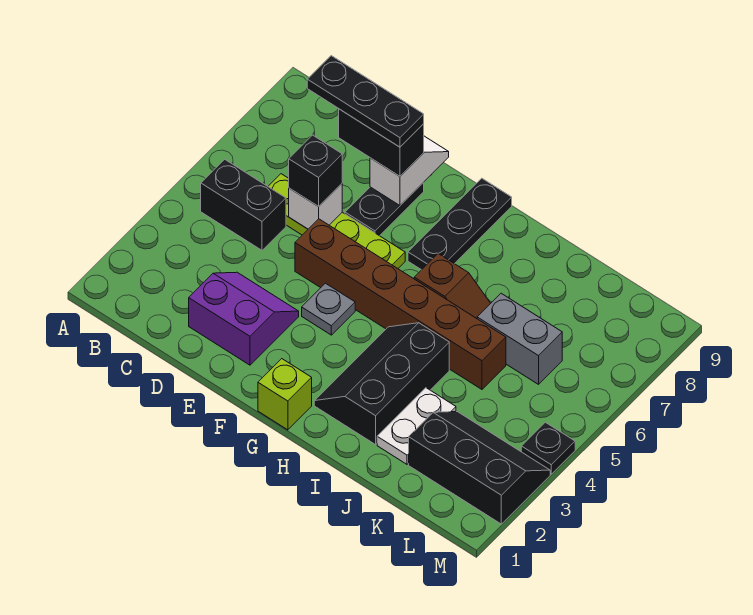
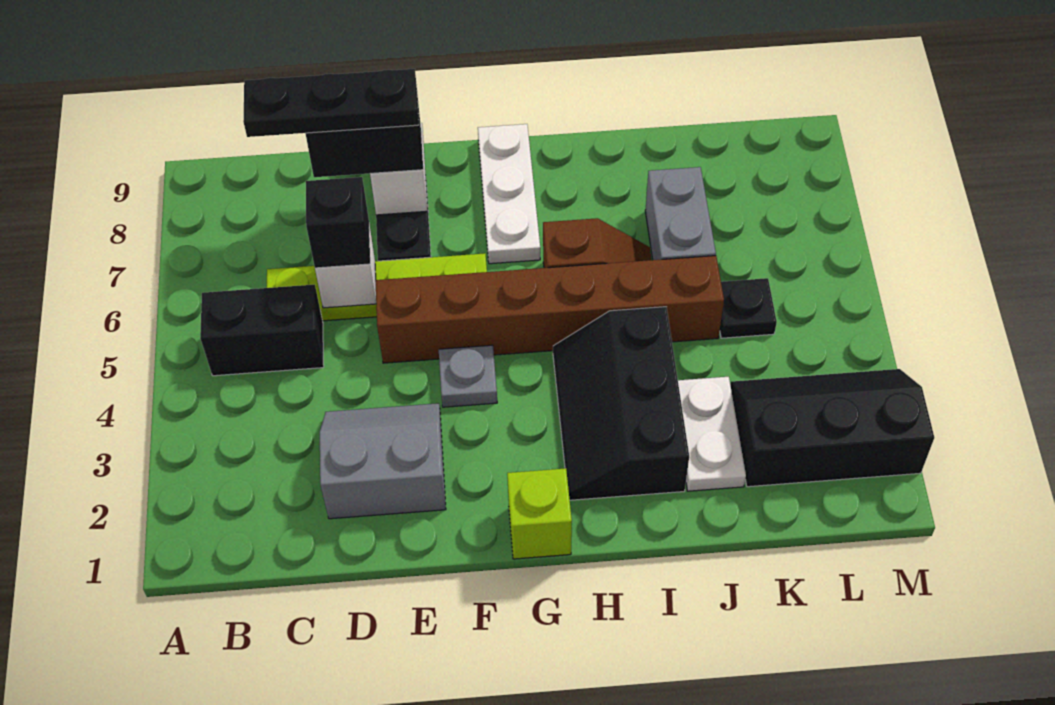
purple 2x2 slope [189,272,299,365] -> grey 2x2 slope [320,403,446,519]
black 1x3 plate [408,178,512,270] -> white 1x3 plate [478,124,540,264]
grey 1x2 brick [477,293,562,384] -> grey 1x2 brick turned to [645,167,716,260]
black 1x1 plate [521,422,575,474] -> black 1x1 plate moved to [720,278,777,338]

